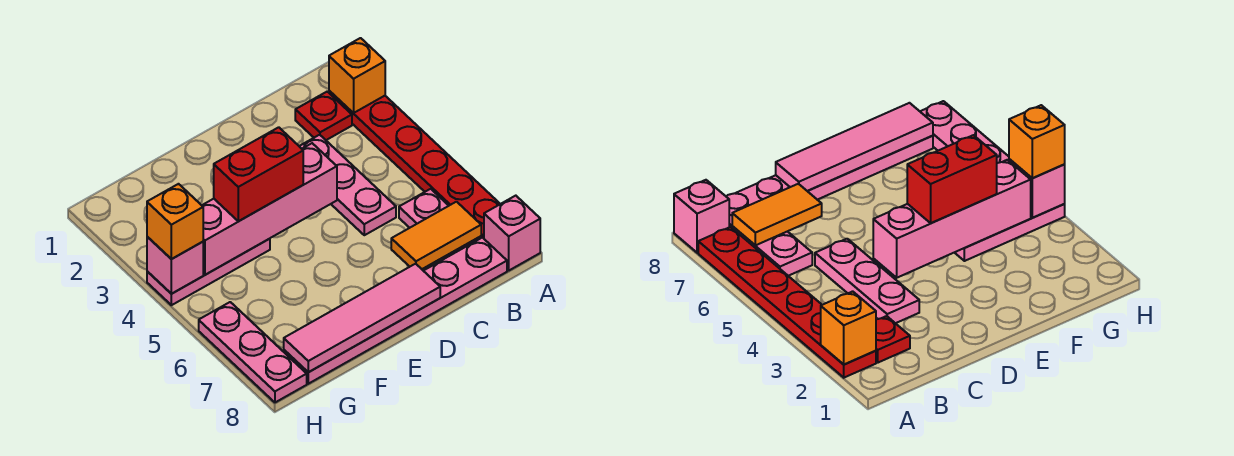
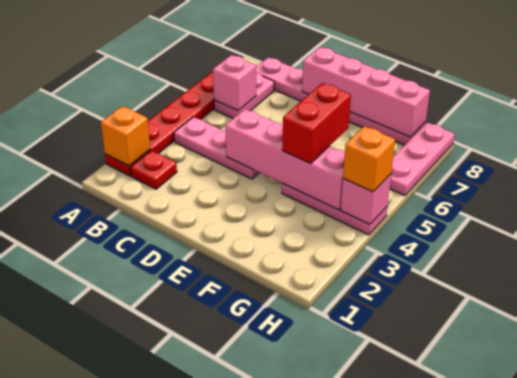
pink 1x1 brick [484,196,540,270] -> pink 1x1 brick moved to [213,55,256,111]
orange 1x2 tile [391,202,481,269] -> none
pink 1x3 plate [299,135,396,235] -> pink 1x3 plate turned to [174,117,260,179]
pink 1x4 tile [284,264,440,372] -> pink 1x4 brick [302,47,430,137]
red 1x2 brick [214,127,303,221] -> red 1x2 brick turned to [282,83,351,163]

